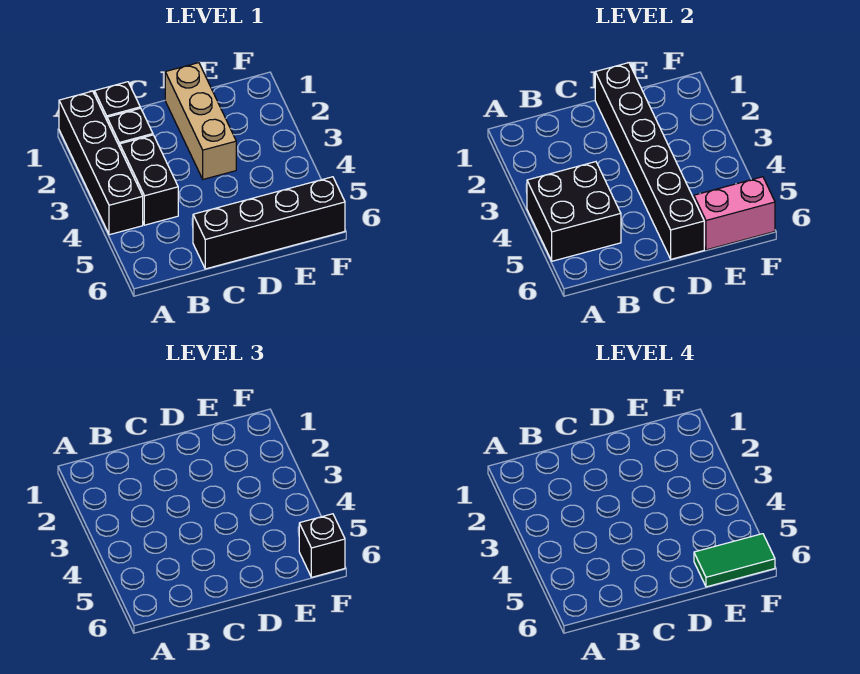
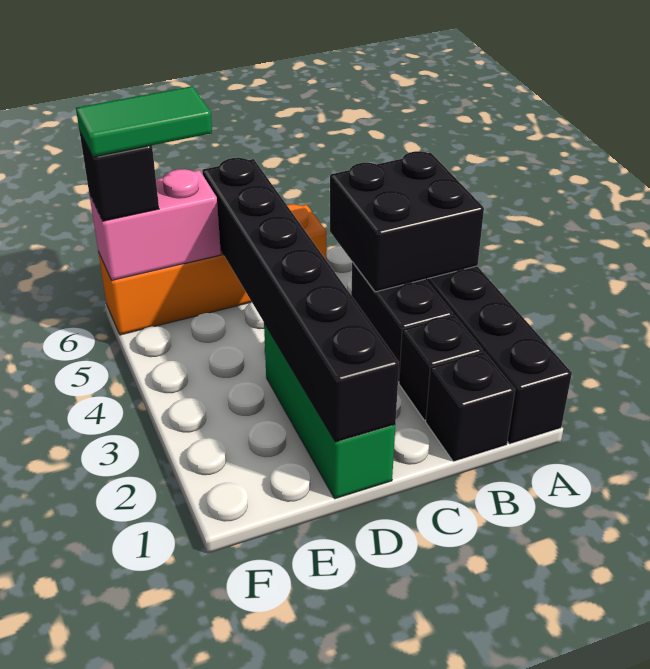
black 1x4 brick [193,177,345,269] -> orange 1x4 brick [98,204,326,335]
tan 1x3 brick [165,63,236,179] -> green 1x3 brick [264,324,395,499]

